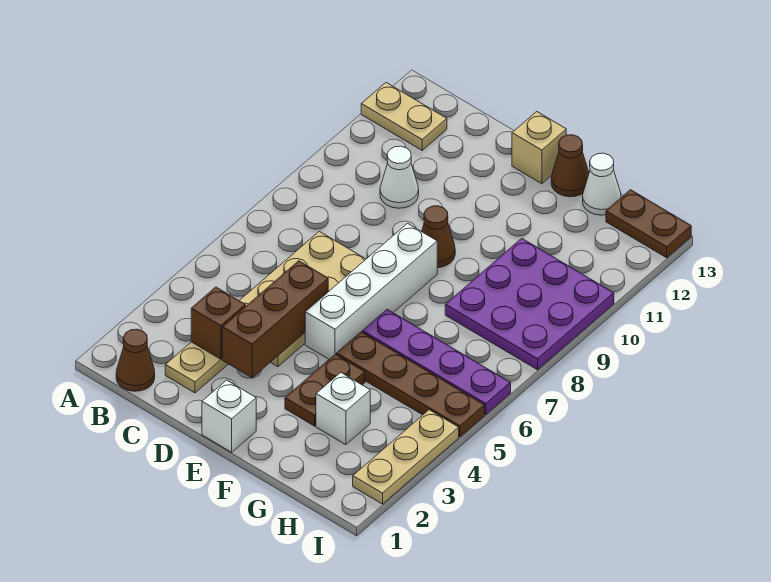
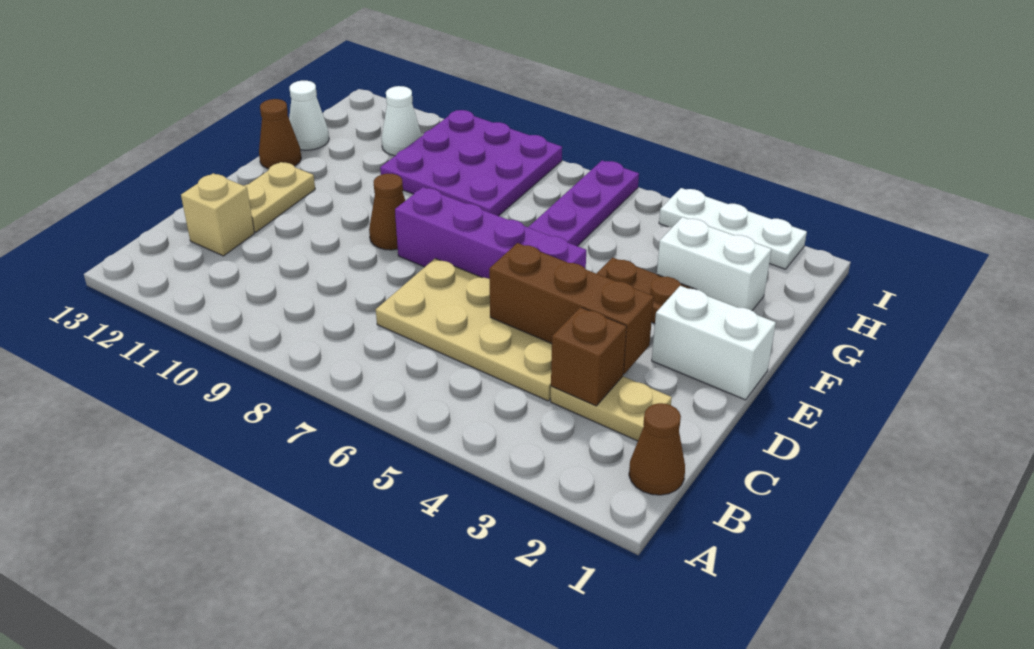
tan 1x2 plate [361,83,447,150] -> tan 1x2 plate moved to [244,162,315,232]
white 1x1 cone [380,146,419,208] -> white 1x1 cone moved to [381,86,422,156]
white 1x1 brick [202,380,256,452] -> white 1x2 brick [652,286,776,400]
white 1x4 brick [305,224,437,359] -> purple 1x4 brick [395,187,586,279]
tan 1x1 brick [512,112,566,184] -> tan 1x1 brick moved to [181,173,254,256]
brown 1x4 plate [337,332,485,437] -> none
white 1x1 brick [316,373,370,445] -> white 1x2 brick [657,217,771,310]
brown 1x2 plate [606,190,691,258] -> none
tan 1x3 plate [353,410,459,504] -> white 1x3 plate [659,188,807,269]

